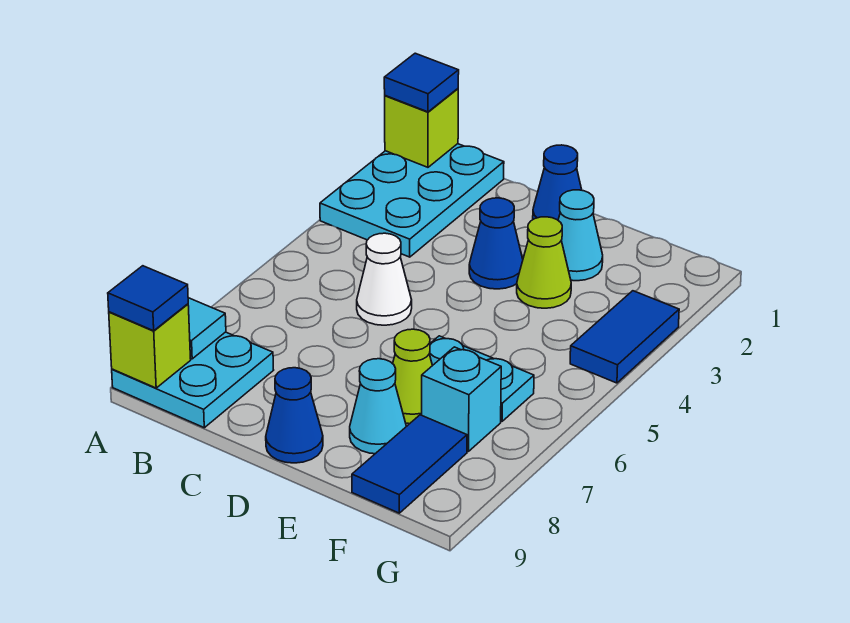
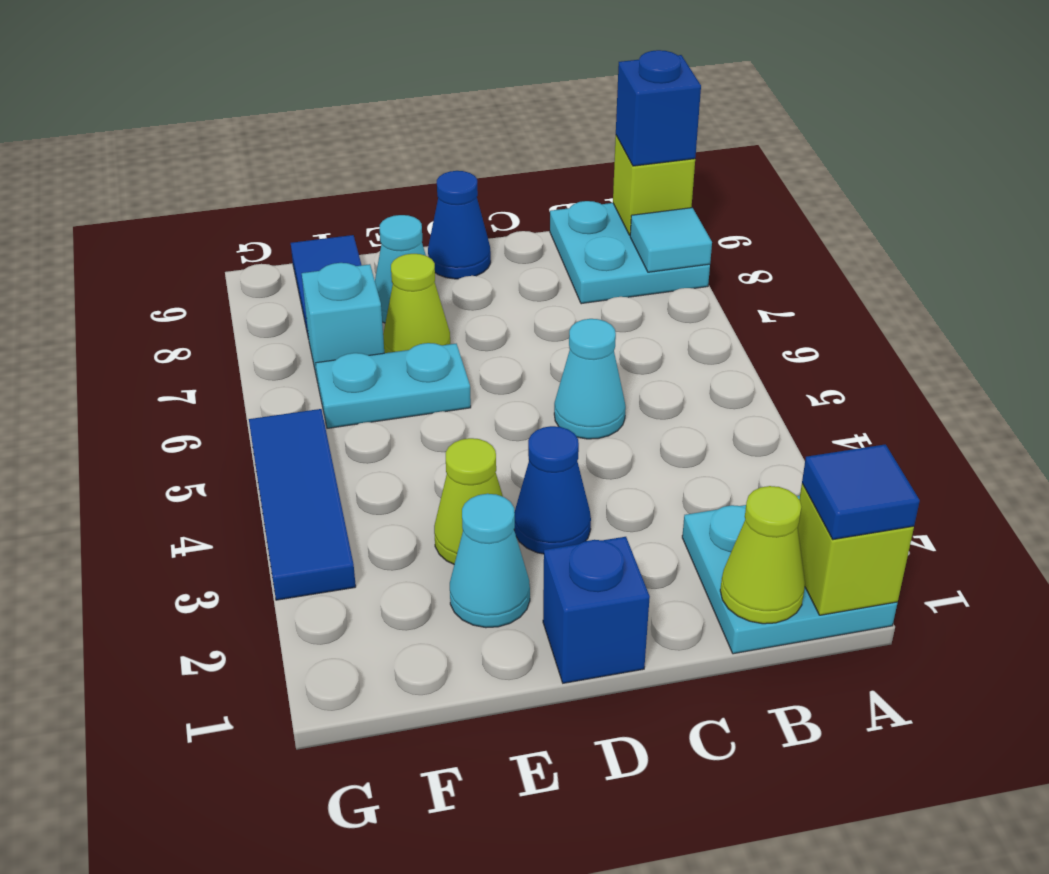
cyan 2x3 plate [320,144,504,257] -> cyan 2x2 plate [682,495,897,654]
blue 1x1 tile [108,266,188,331] -> blue 1x1 brick [616,50,701,166]
none -> lime 1x1 cone [720,486,805,624]
white 1x1 cone [357,233,412,325] -> cyan 1x1 cone [554,319,626,439]
blue 1x1 cone [533,145,582,220] -> blue 1x1 brick [543,537,650,683]
blue 1x2 tile [570,291,679,383] -> blue 1x3 tile [249,409,356,600]

